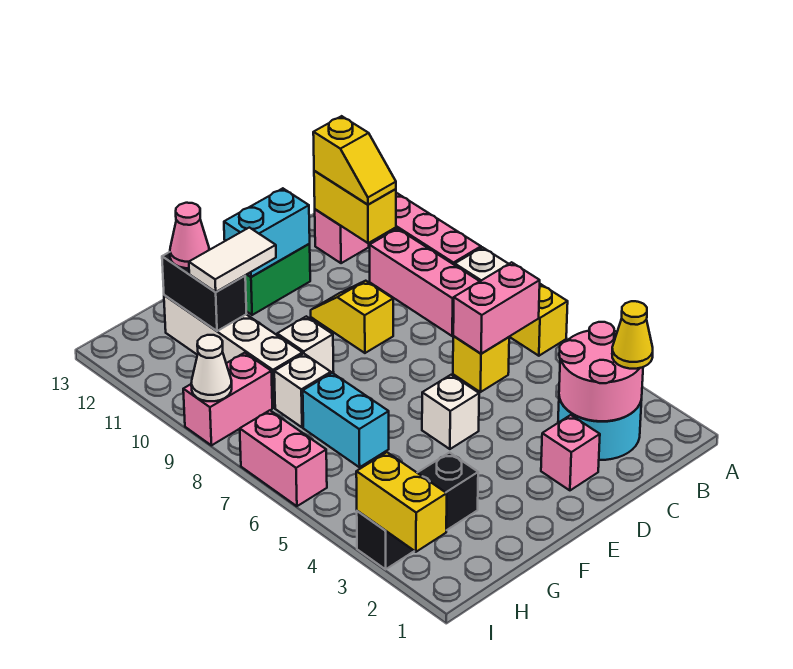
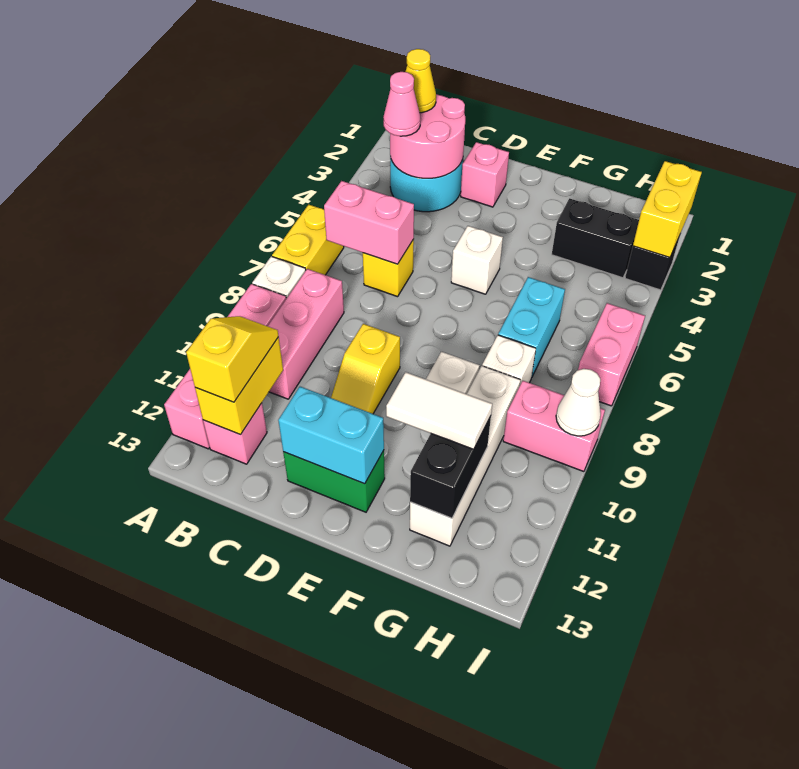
pink 1x1 cone [170,203,209,268] -> pink 1x1 cone moved to [383,72,421,136]

